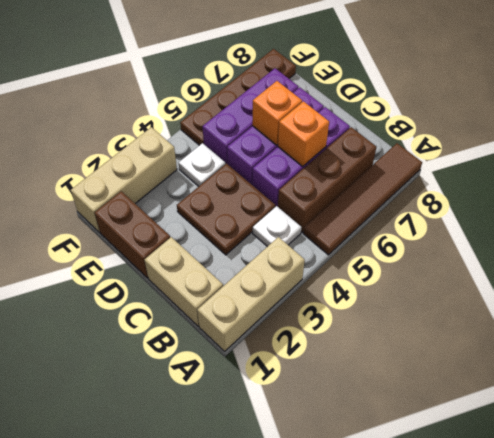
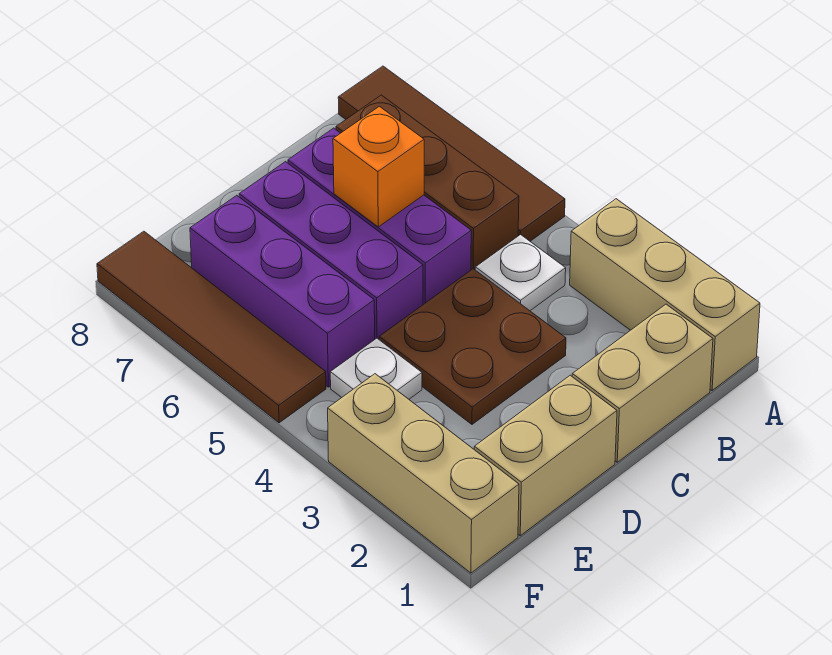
brown 1x2 brick [95,191,170,278] -> tan 1x2 brick [474,375,617,536]
orange 1x1 brick [252,81,302,145] -> none
brown 1x4 plate [180,49,296,145] -> brown 1x4 tile [97,231,326,423]

